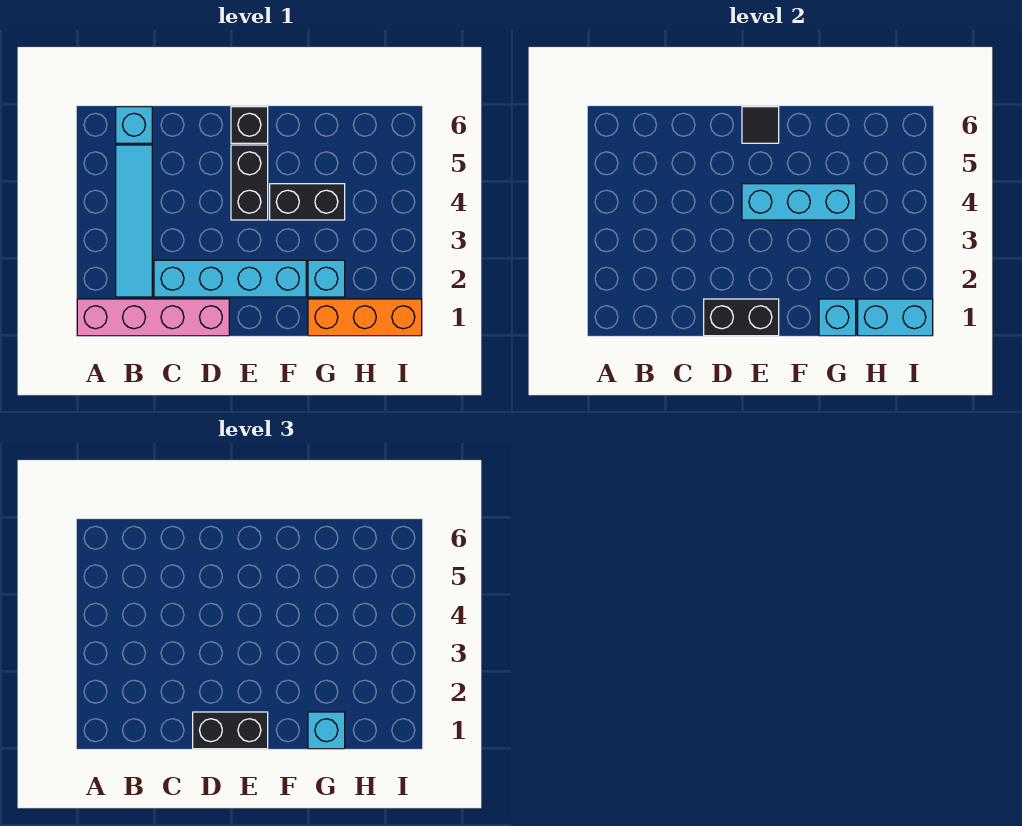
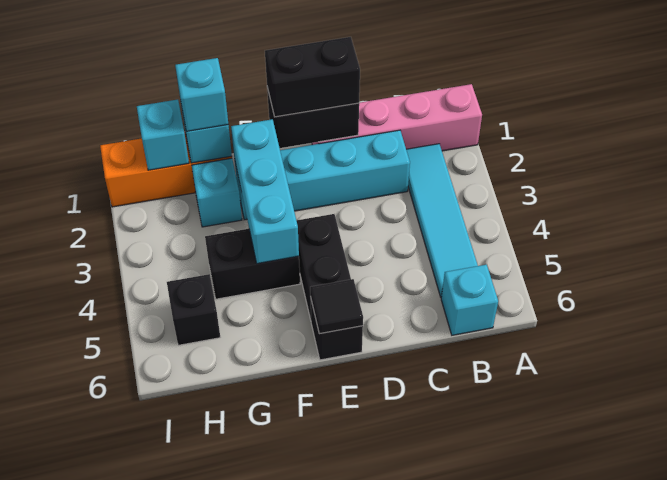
cyan 1x3 brick [742,184,856,220] -> cyan 1x3 brick turned to [231,119,299,264]
cyan 1x2 brick [858,299,933,336] -> cyan 1x1 brick [137,100,189,170]
none -> black 1x1 brick [167,274,220,345]

